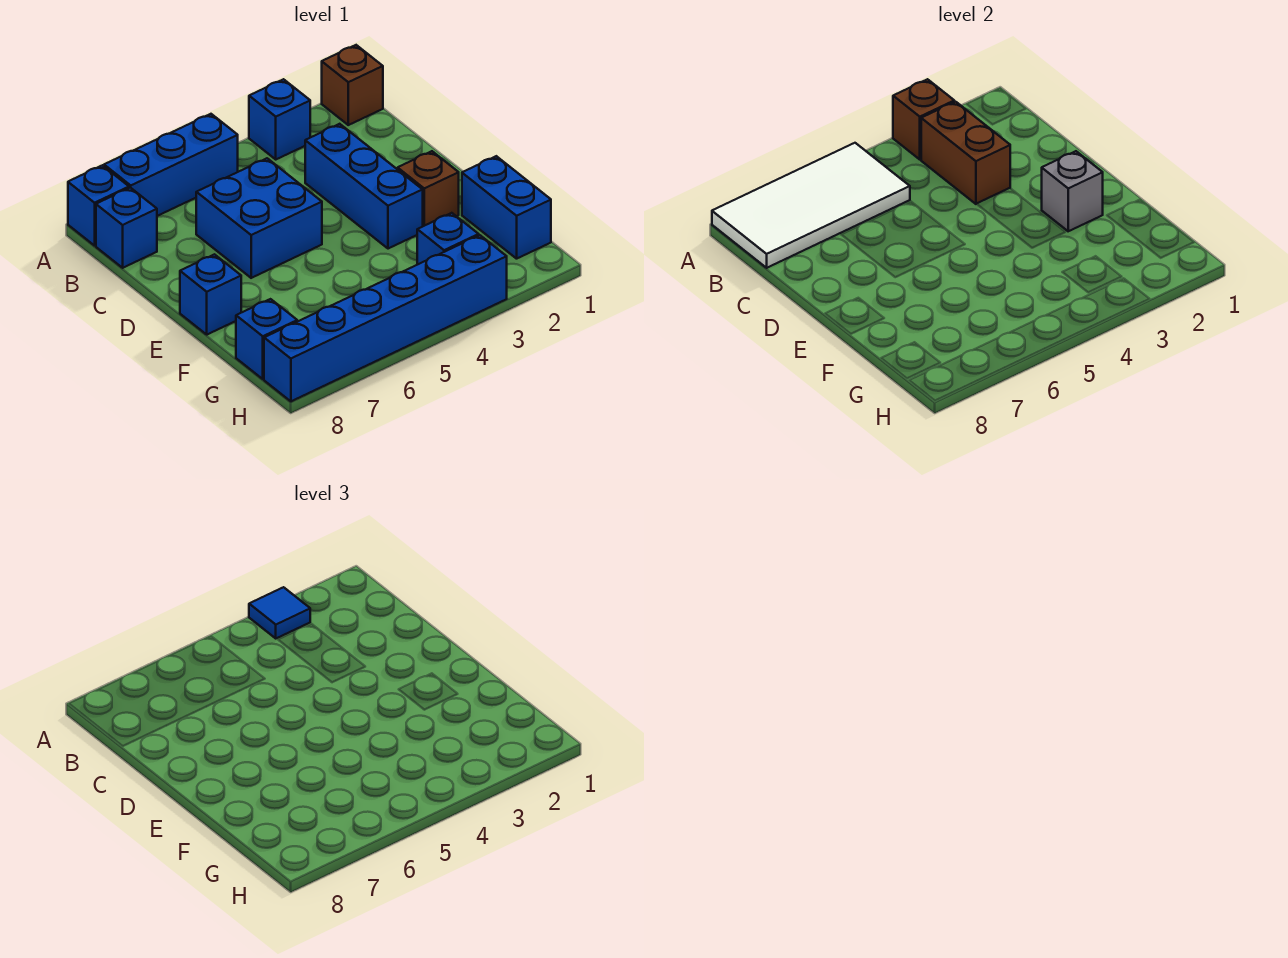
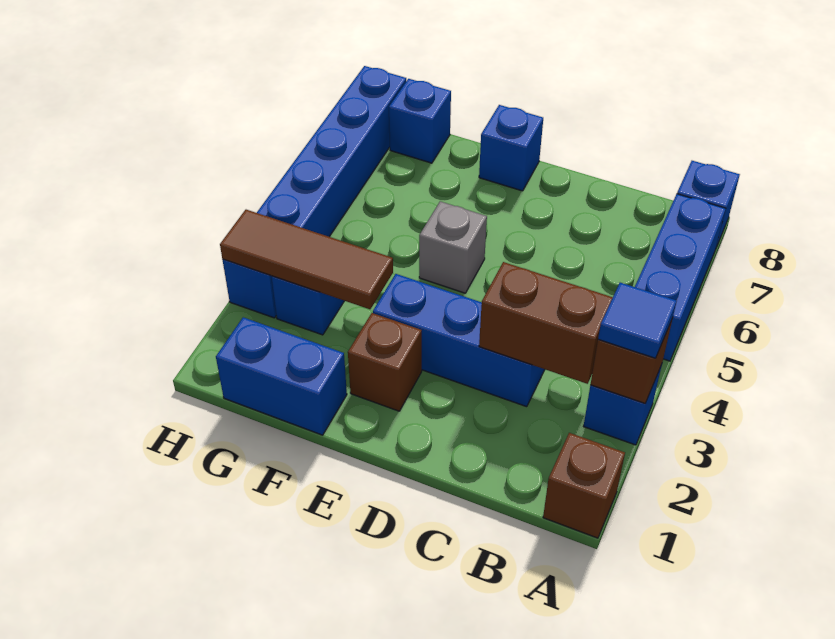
white 2x4 tile [712,143,910,268] -> none
blue 1x1 brick [96,188,157,268] -> none
blue 2x2 brick [196,158,322,278] -> none
grey 1x1 brick [1042,151,1103,231] -> grey 1x1 brick moved to [419,201,487,293]
none -> brown 1x3 tile [220,210,393,309]

